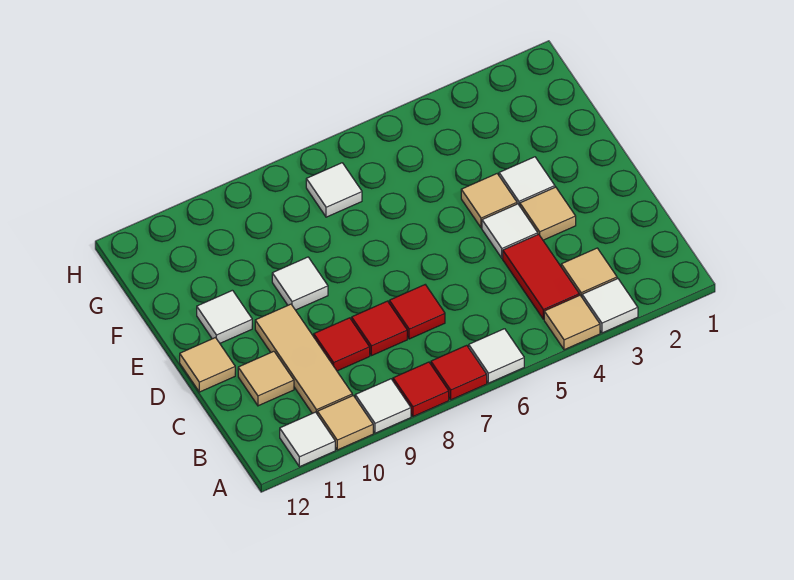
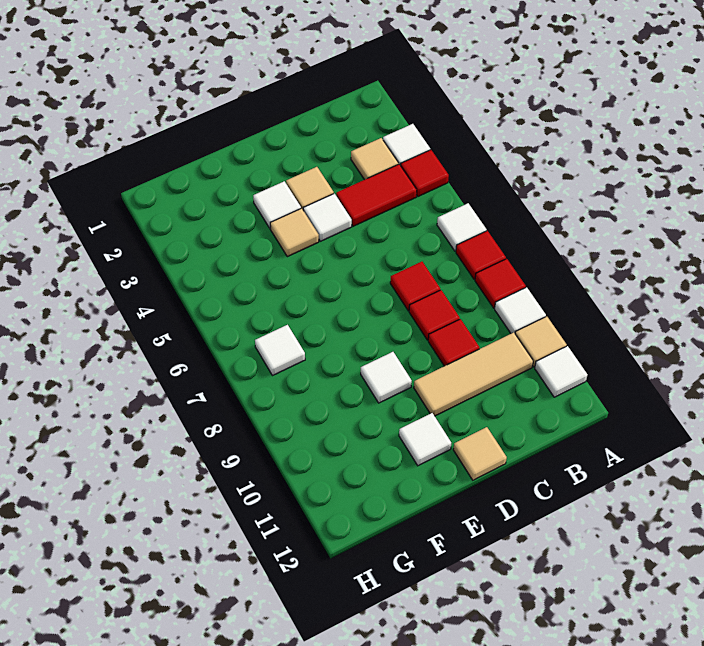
tan 1x1 tile [544,295,600,350] -> red 1x1 tile [401,150,449,196]
tan 1x1 tile [238,351,294,406] -> none

